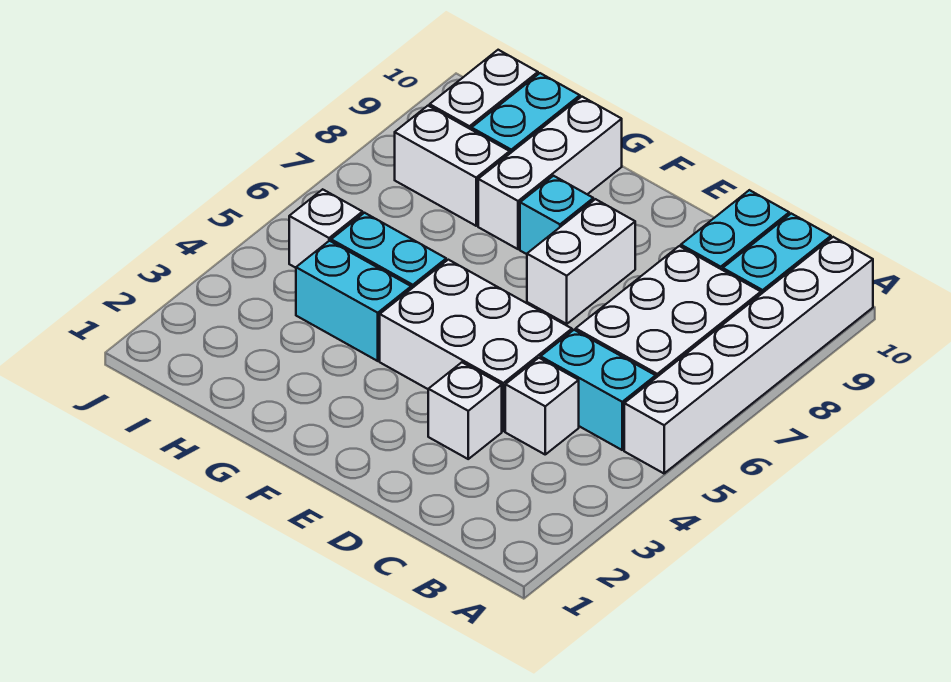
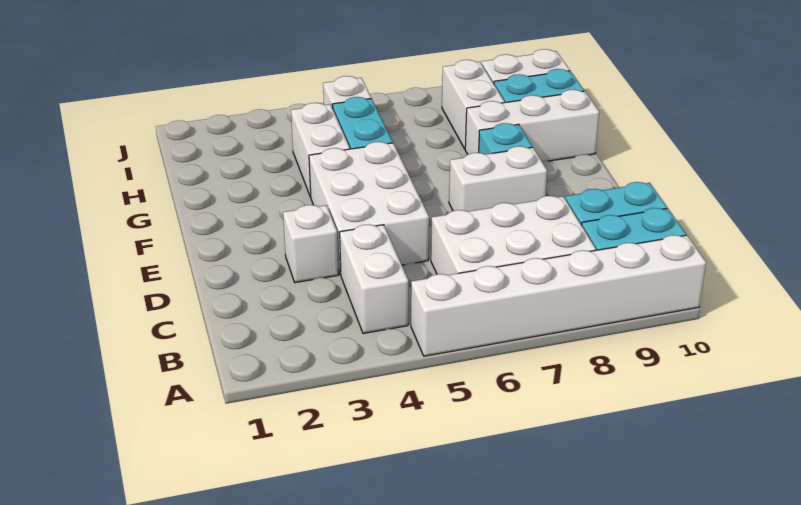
cyan 1x2 brick [541,330,656,450] -> none
white 1x1 brick [505,358,579,454] -> white 1x2 brick [340,225,408,333]
cyan 1x2 brick [296,241,411,361] -> white 1x2 brick [291,103,350,197]

